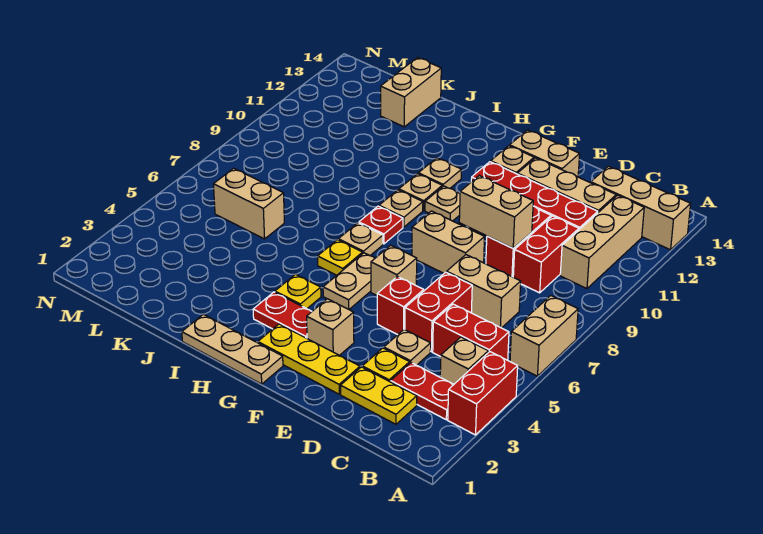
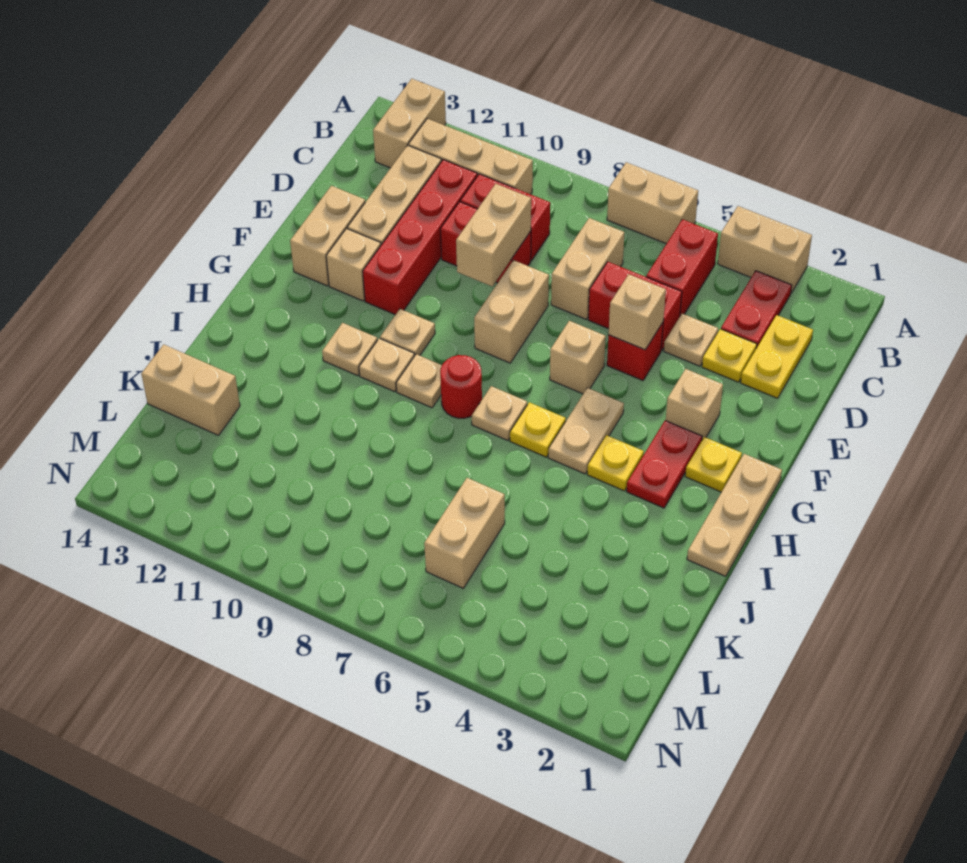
red 1x2 brick [448,352,518,435] -> tan 1x2 brick [718,206,812,293]
tan 1x3 brick [591,166,691,250] -> tan 1x2 brick [373,79,446,168]
tan 1x1 brick [440,337,488,384] -> tan 1x1 brick moved to [609,274,666,350]
yellow 1x3 plate [258,324,360,394] -> yellow 1x1 plate [685,437,742,492]
tan 1x2 plate [323,253,375,309] -> tan 1x2 plate turned to [548,388,624,474]
red 1x1 plate [359,206,403,244] -> red 1x1 round brick [440,355,482,418]

